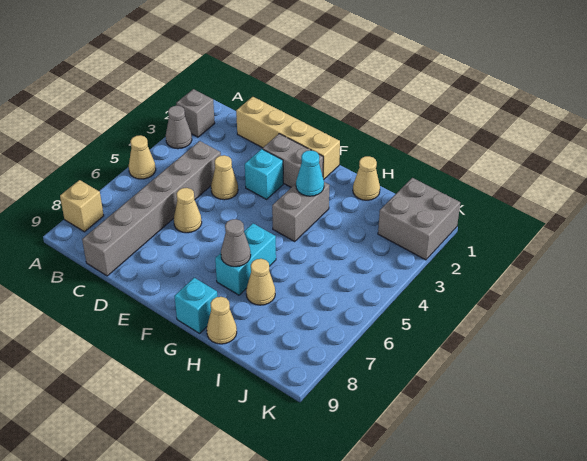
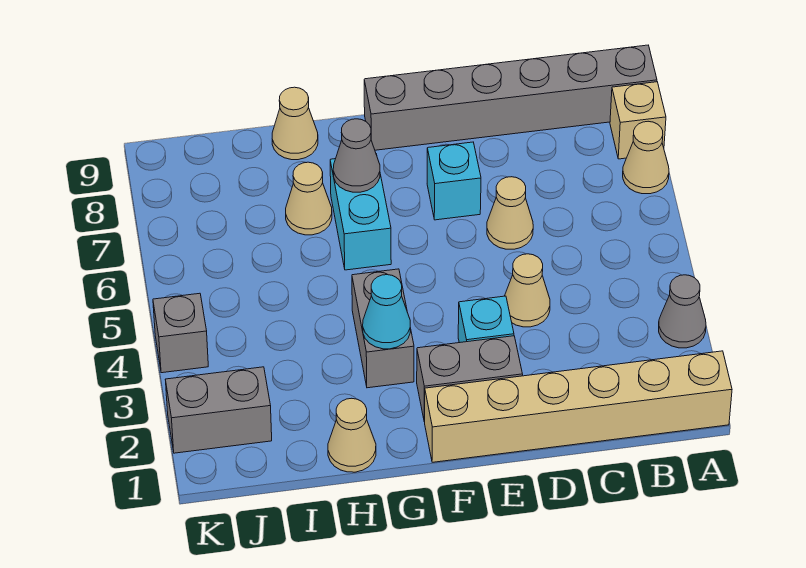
grey 1x1 brick [176,89,215,137] -> grey 1x1 brick moved to [153,293,208,373]
tan 1x1 cone [129,135,156,179] -> tan 1x1 cone moved to [623,121,669,194]
tan 1x4 brick [236,97,340,179] -> tan 1x6 brick [424,351,732,462]
grey 1x6 brick [82,141,221,276] -> grey 1x6 brick turned to [364,45,657,150]
cyan 1x1 brick [174,278,217,333] -> cyan 1x1 brick moved to [427,142,481,220]
grey 2x2 brick [378,178,460,260] -> grey 1x2 brick [165,367,272,453]

